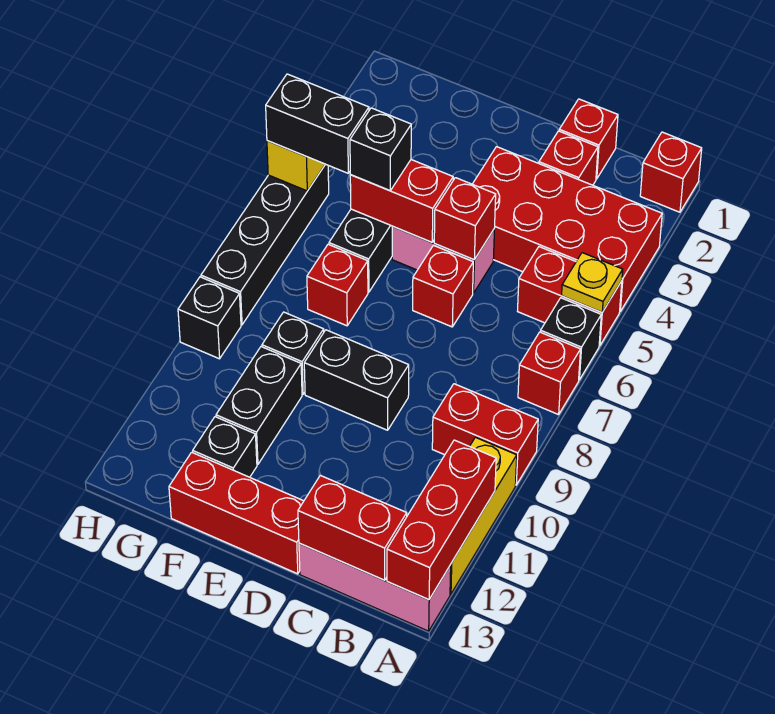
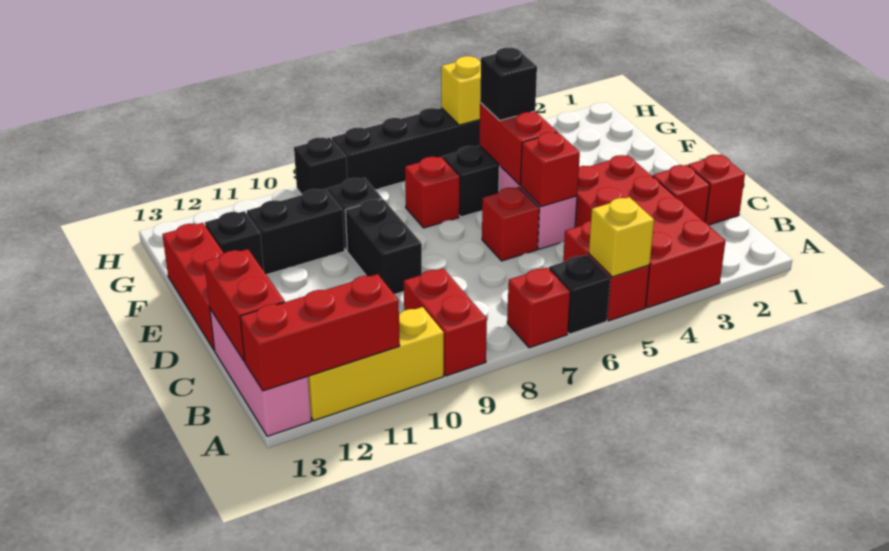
red 1x1 brick [640,132,702,212] -> none
yellow 1x1 plate [562,253,623,312] -> yellow 1x1 brick [589,197,654,277]
black 1x2 brick [266,74,369,173] -> none

